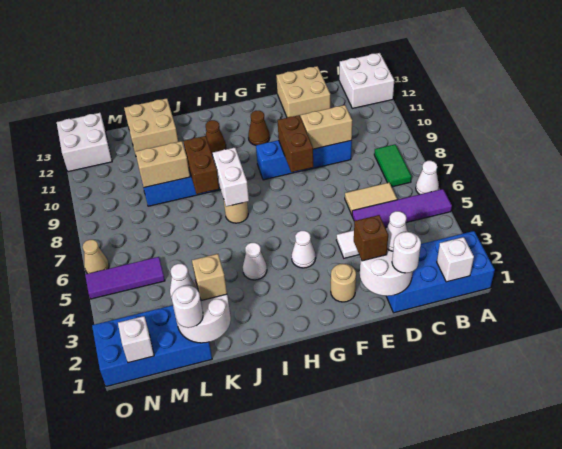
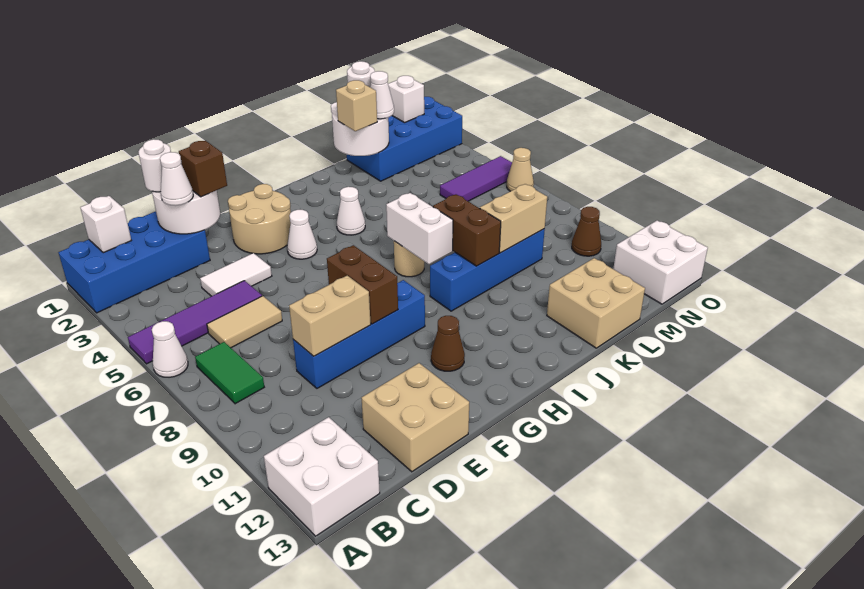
tan 1x1 round brick [331,264,356,302] -> tan 2x2 round brick [228,184,291,254]
brown 1x1 cone [206,120,226,155] -> brown 1x1 cone moved to [572,207,601,256]

